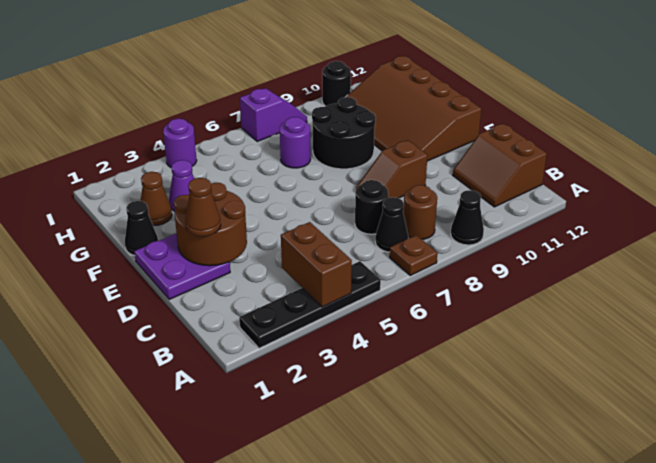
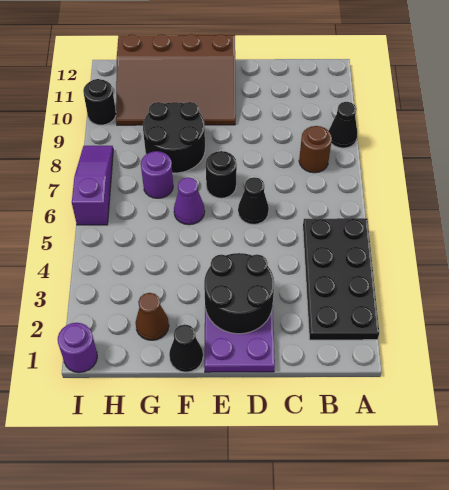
black 1x4 plate [239,261,381,348] -> black 2x4 plate [303,218,379,340]
brown 1x2 brick [281,222,352,307] -> none
brown 1x1 plate [390,235,437,275] -> none
black 1x1 cone [375,197,408,252] -> black 1x1 cone moved to [238,177,269,224]
brown 2x2 slope [453,124,547,207] -> none
black 1x1 round brick [355,180,388,234] -> black 1x1 round brick moved to [206,151,237,198]
brown 2x2 round brick [174,183,247,266] -> black 2x2 round brick [204,253,274,334]
brown 1x1 cone [185,178,221,237] -> none
brown 1x2 slope [356,140,427,198] -> none
purple 1x1 cone [169,160,194,211] -> purple 1x1 cone moved to [174,178,205,225]
purple 1x1 round brick [163,119,197,167] -> purple 1x1 round brick moved to [58,323,97,373]
purple 1x2 slope [240,88,307,142] -> purple 1x3 slope [72,146,113,225]

